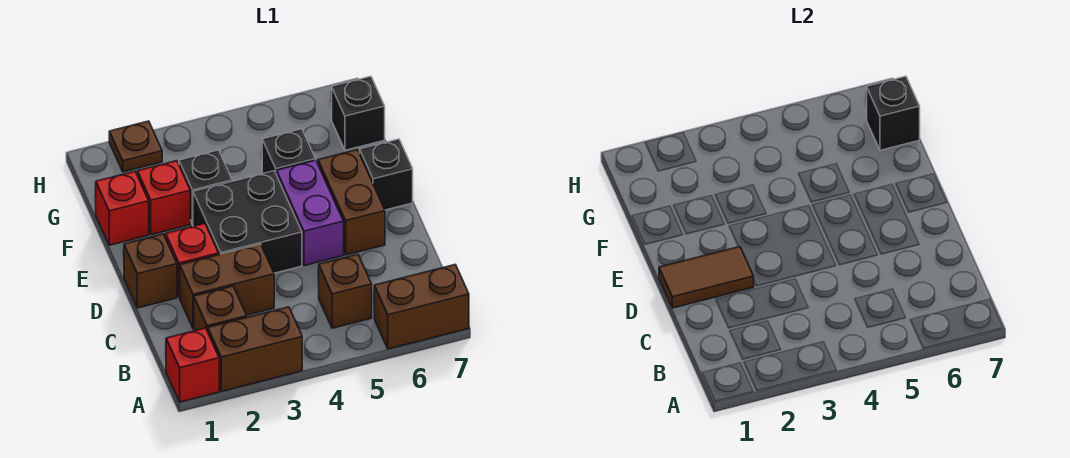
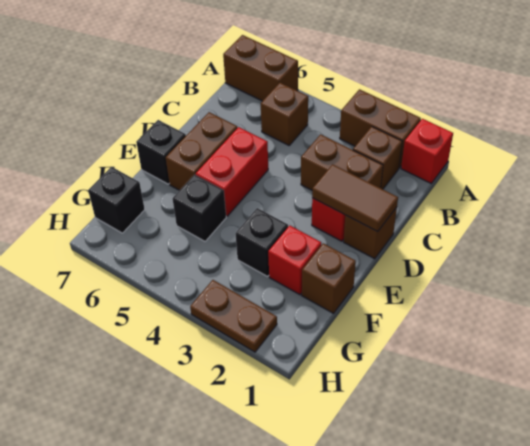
black 2x2 brick [193,171,302,273] -> none
purple 1x2 brick [276,160,344,266] -> red 1x2 brick [196,127,268,216]
red 1x1 brick [96,171,149,245] -> brown 1x1 brick [302,243,356,313]
black 1x1 brick [867,76,920,150] -> none
brown 1x1 plate [109,121,162,172] -> brown 1x2 plate [190,280,277,352]

